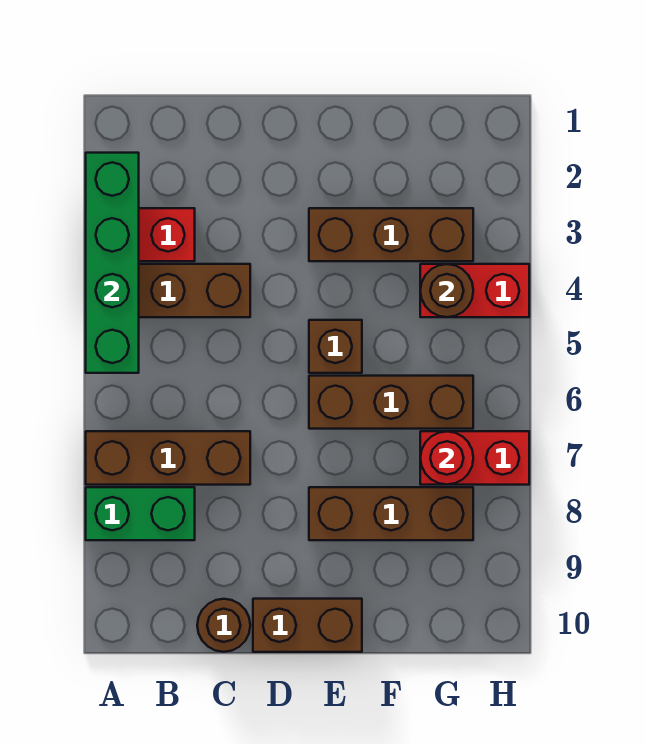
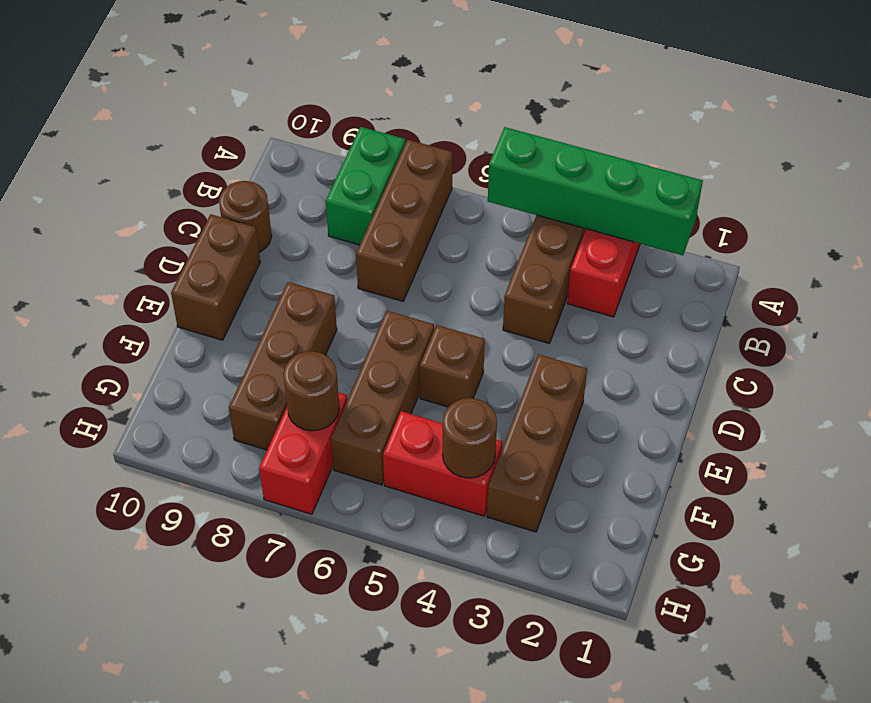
red 1x2 brick [420,264,529,317] -> red 1x2 brick turned to [383,411,502,516]
red 1x1 round brick [420,431,473,485] -> brown 1x1 round brick [283,351,339,431]

